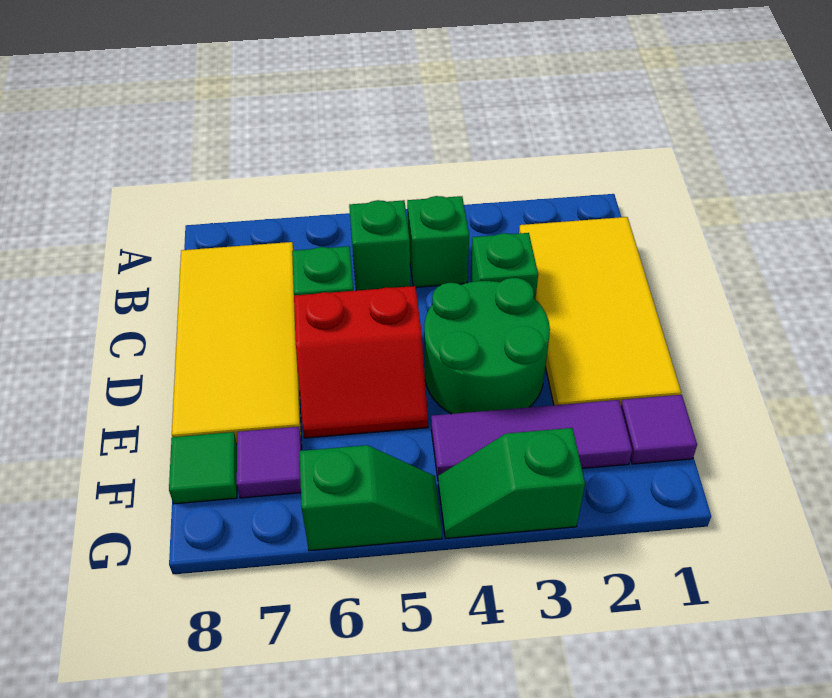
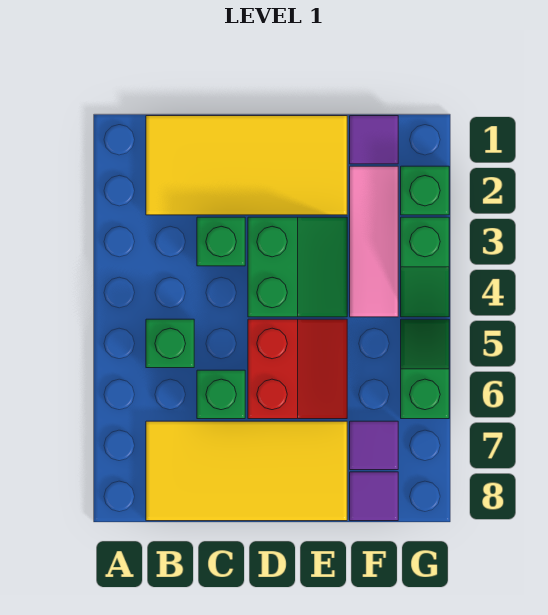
green 1x1 brick [407,196,469,287] -> green 1x1 brick moved to [401,166,449,215]
green 2x2 round brick [424,278,550,414] -> green 2x2 slope [248,217,347,317]
purple 1x3 tile [431,400,632,478] -> pink 1x3 tile [350,166,398,317]
green 1x1 tile [169,432,237,504] -> purple 1x1 tile [350,472,398,521]

